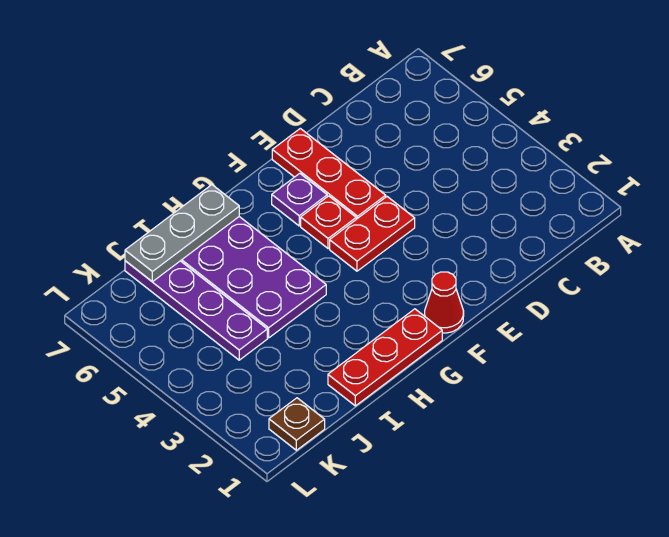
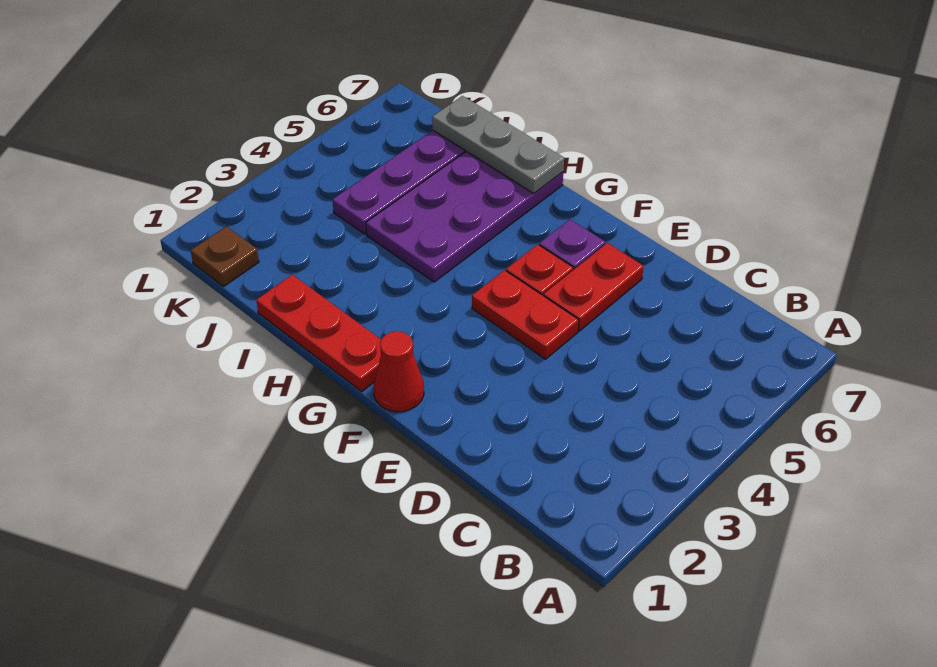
red 1x3 plate [272,128,386,219] -> red 1x2 plate [544,243,644,331]

